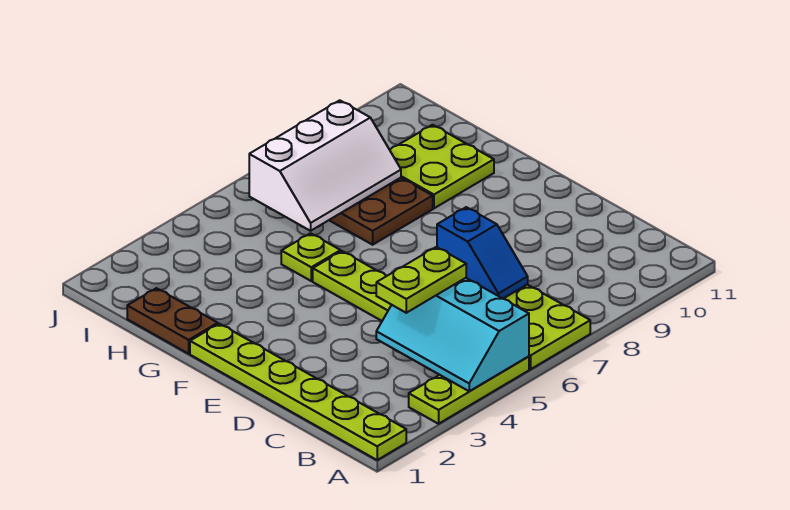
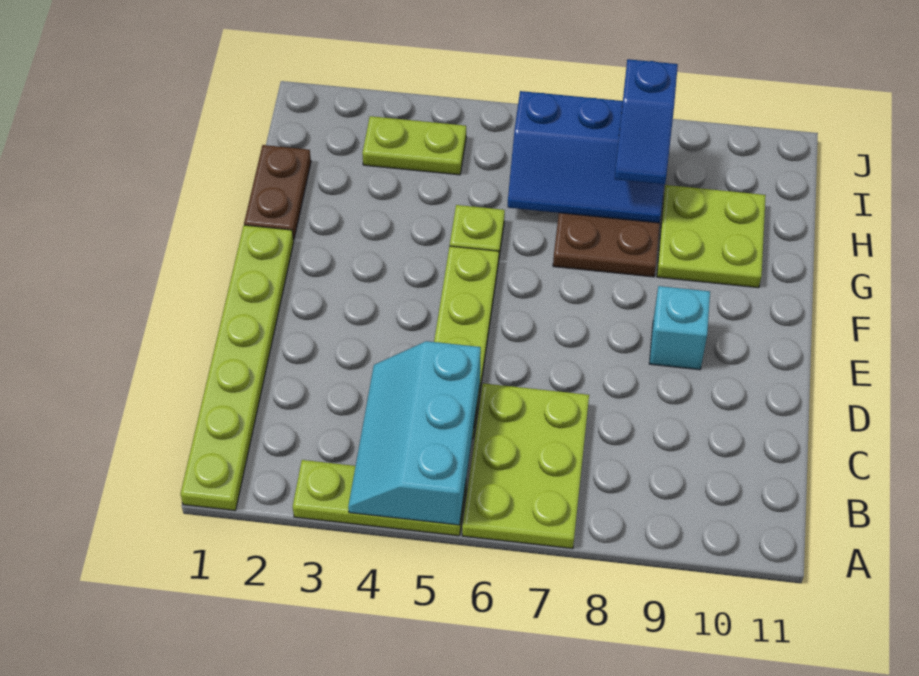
lime 1x2 plate [376,247,466,313] -> lime 1x2 plate moved to [362,116,466,175]
blue 1x2 slope [437,207,528,299] -> blue 1x2 slope moved to [615,59,678,184]
none -> cyan 1x1 brick [649,286,710,370]
white 2x3 slope [249,100,401,231] -> blue 2x3 slope [508,91,664,223]

